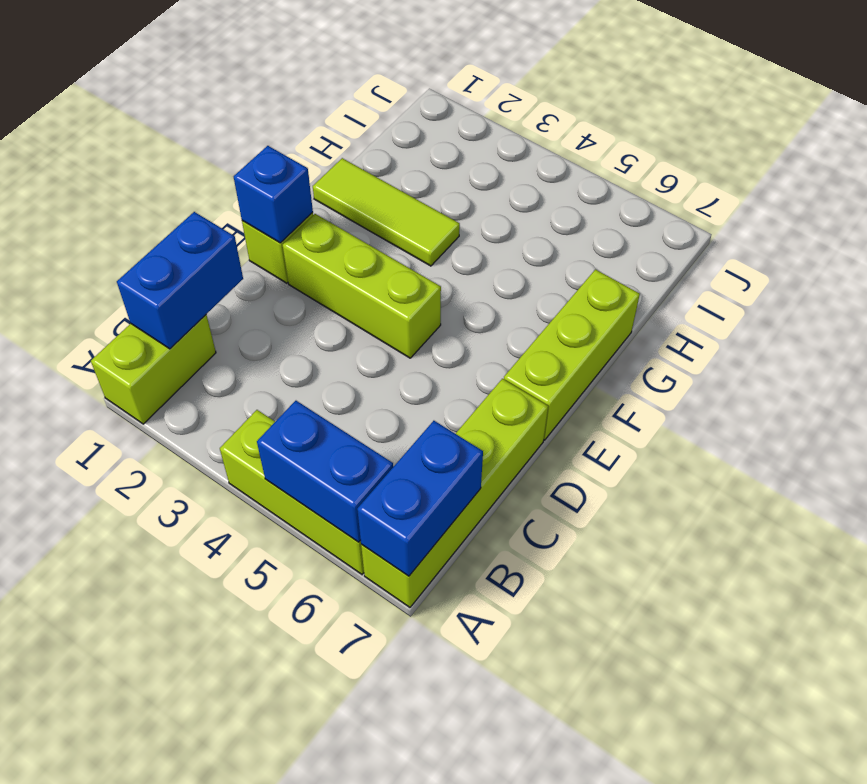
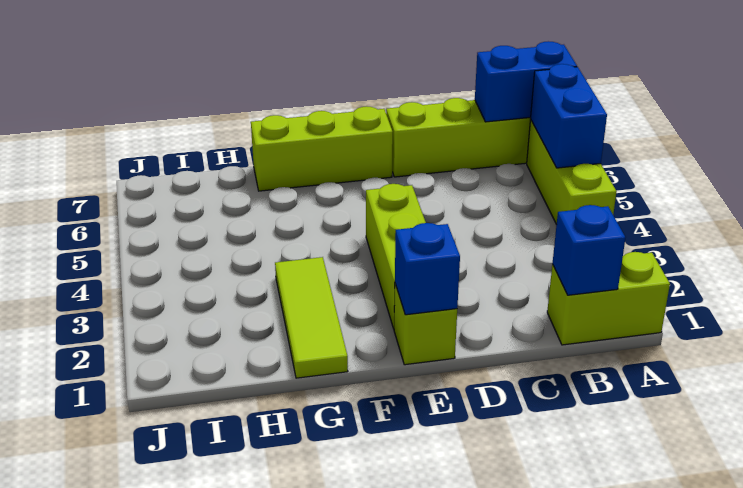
blue 1x2 brick [117,212,243,349] -> blue 1x1 brick [552,205,625,295]

